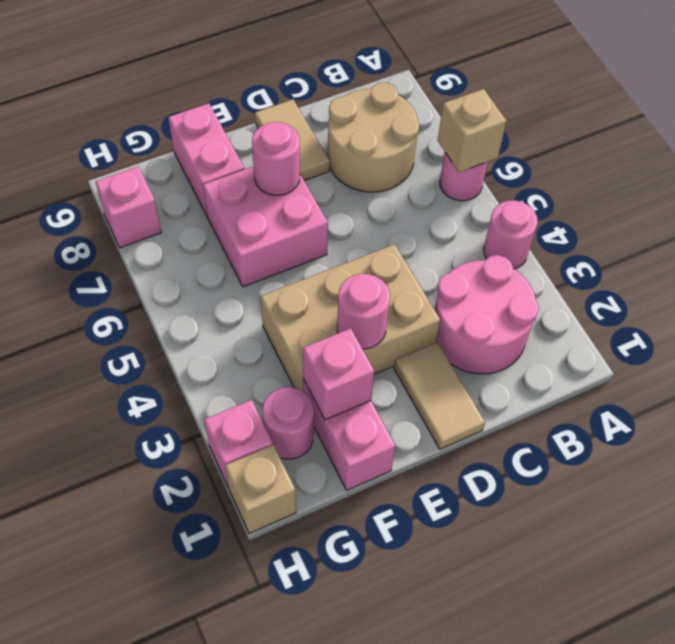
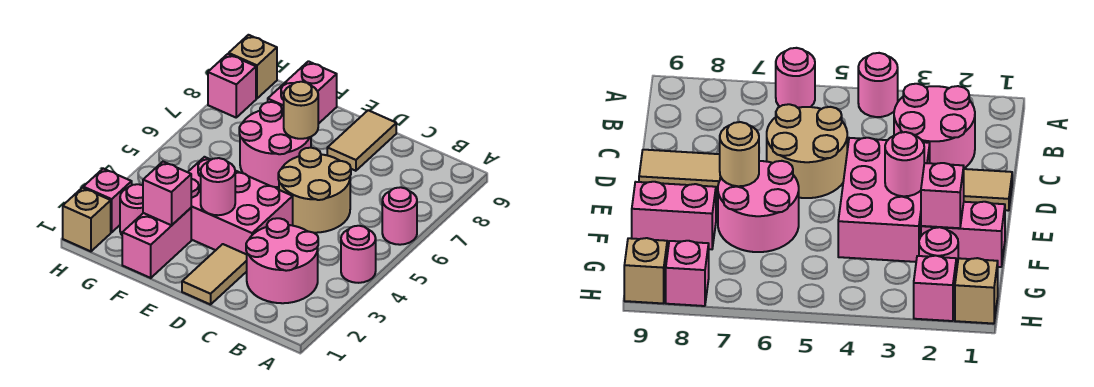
tan 1x1 brick [438,89,507,172] -> tan 1x1 brick moved to [229,35,277,98]
tan 2x2 round brick [328,82,419,192] -> tan 2x2 round brick moved to [278,148,351,233]
tan 2x3 brick [261,244,440,391] -> pink 2x3 brick [188,157,293,254]
pink 2x2 brick [203,166,328,287] -> pink 2x2 round brick [239,102,311,187]
pink 1x1 round brick [252,122,300,195] -> tan 1x1 round brick [284,82,318,139]

